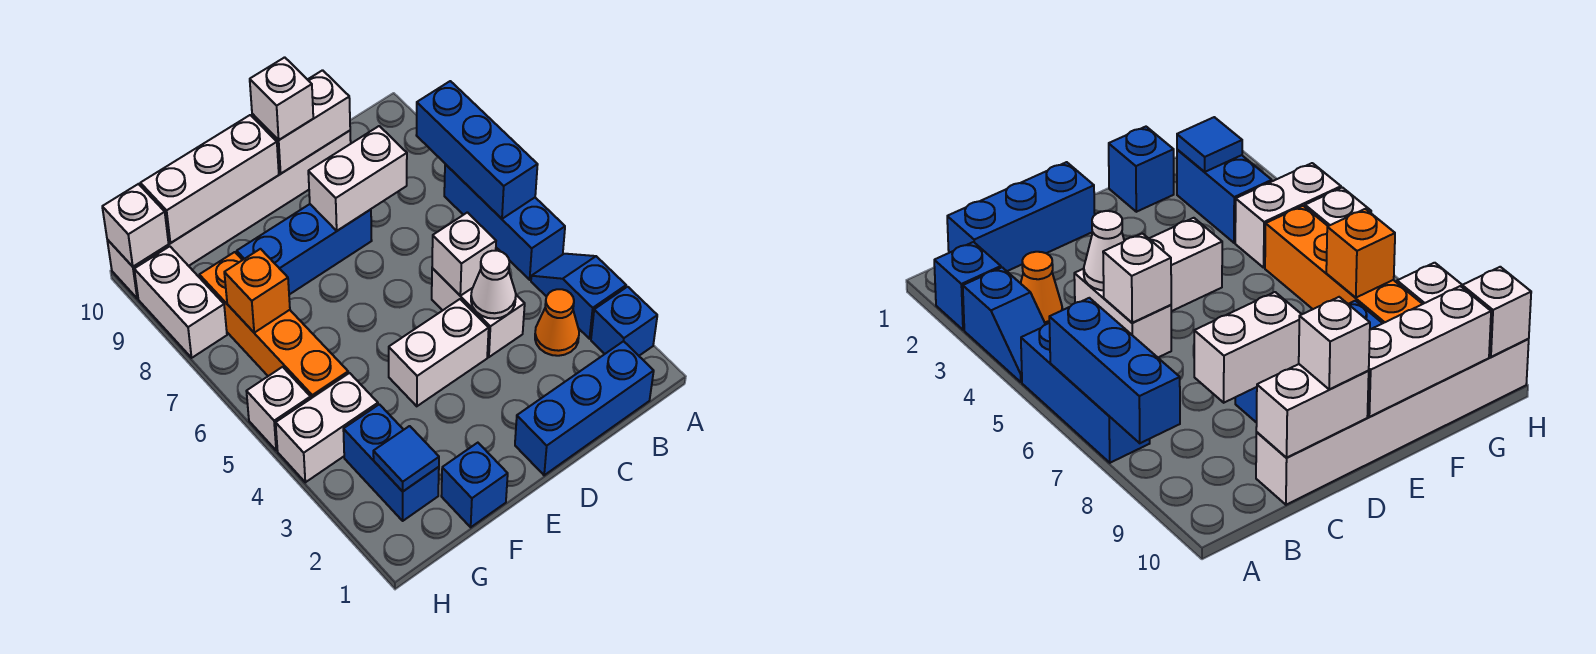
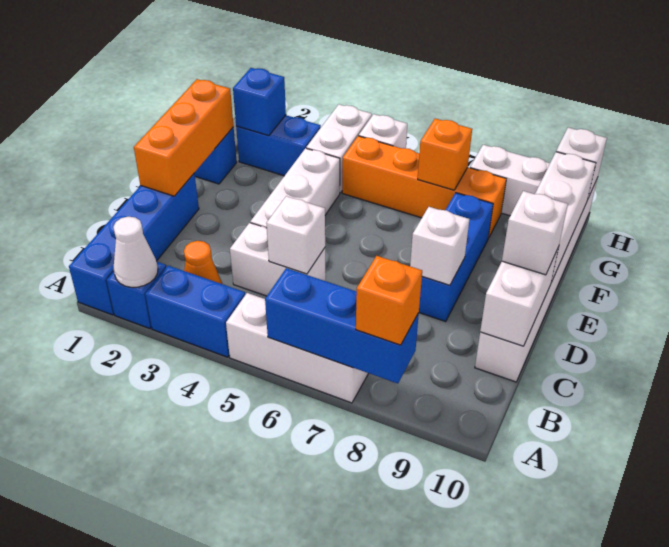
blue 1x2 slope [531,254,626,339] -> blue 1x2 brick [145,266,245,357]
blue 1x3 brick [444,164,565,280] -> white 1x3 brick [226,293,369,403]
none -> orange 1x1 brick [356,256,422,345]
blue 1x3 brick [515,341,654,475] -> blue 1x4 brick [69,173,199,315]
white 1x1 cone [471,251,516,319] -> white 1x1 cone moved to [113,216,158,287]
white 1x2 brick [308,126,407,231] -> white 1x1 brick [410,207,469,285]
none -> orange 1x3 brick [134,79,234,196]
white 1x2 brick [389,299,489,406] -> white 1x3 brick [250,148,340,228]
blue 1x1 tile [373,426,439,491] -> blue 1x1 brick [233,68,286,136]

